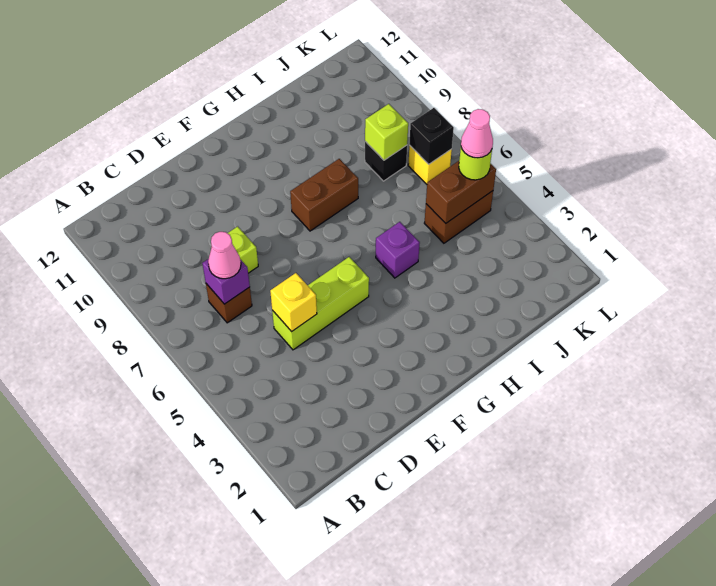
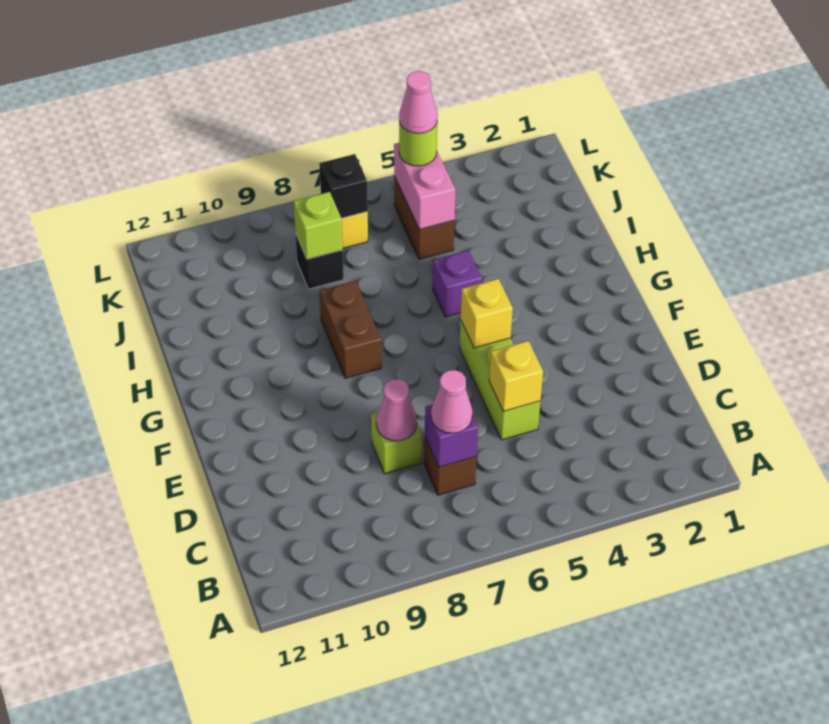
none -> pink 1x1 cone [376,379,417,441]
none -> yellow 1x1 brick [461,279,513,348]
brown 1x2 brick [426,161,496,223] -> pink 1x2 brick [394,143,455,229]

